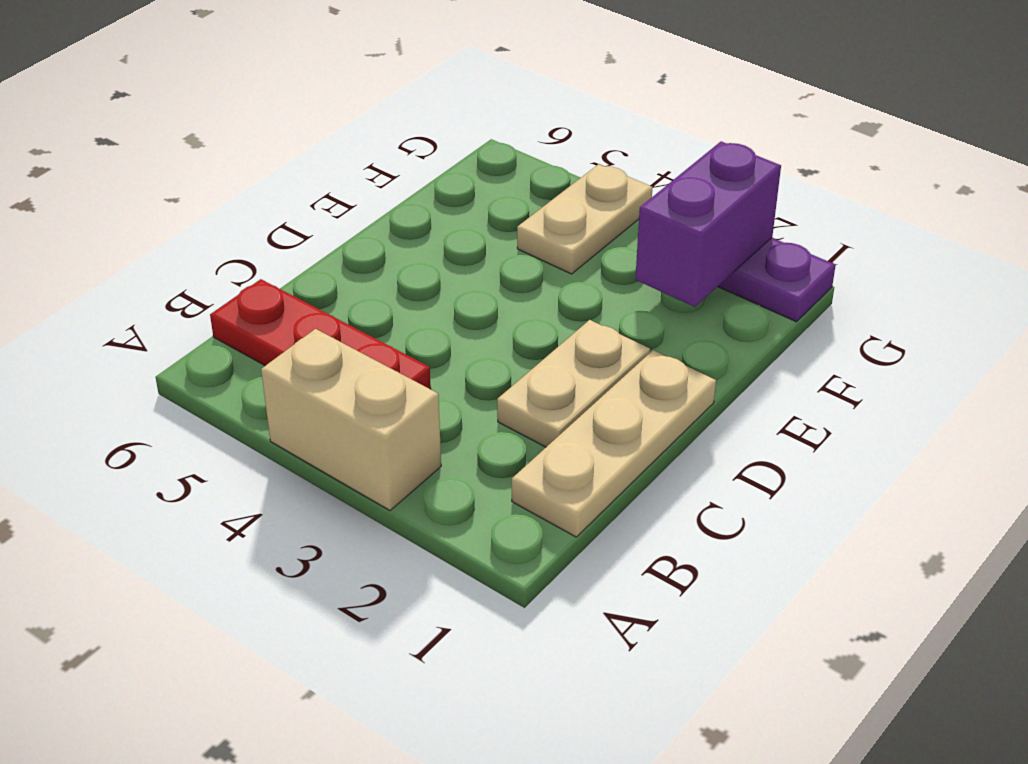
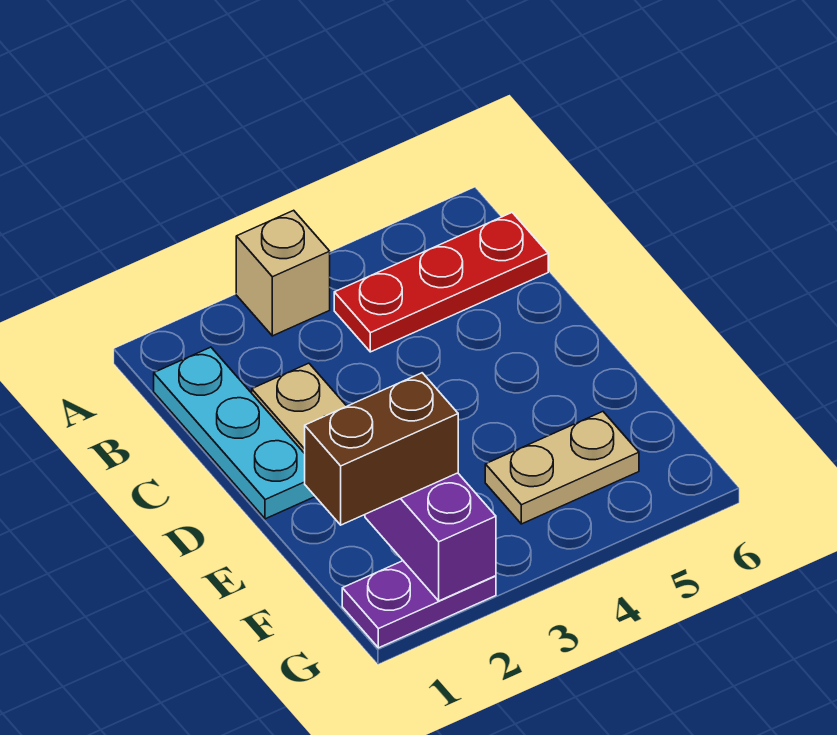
tan 1x2 brick [261,329,441,510] -> tan 1x1 brick [236,210,330,336]
tan 1x3 plate [512,350,716,537] -> cyan 1x3 plate [154,347,315,519]
none -> brown 1x2 brick [305,373,458,525]
tan 1x2 plate [517,164,652,274] -> tan 1x2 plate turned to [485,412,639,524]

